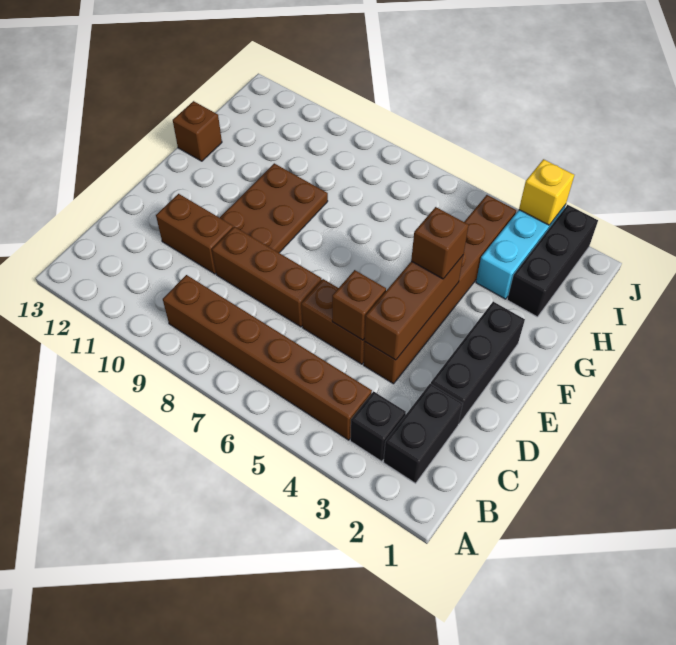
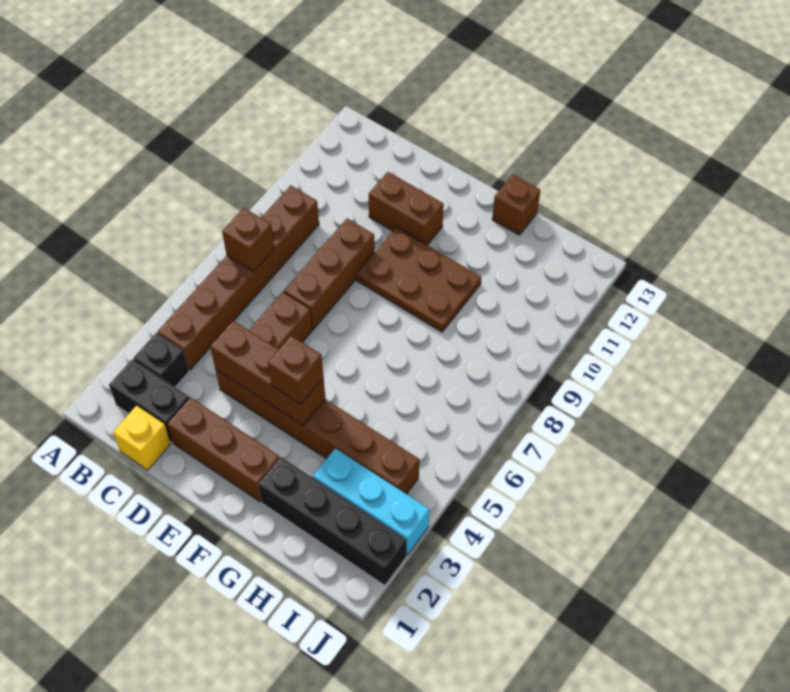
black 1x3 brick [431,302,525,424] -> brown 1x3 brick [167,397,280,502]
brown 1x1 brick [332,270,386,340] -> brown 1x1 brick moved to [222,208,274,272]
brown 1x2 brick [156,194,233,274] -> brown 1x2 brick turned to [369,172,444,245]
black 1x3 brick [507,205,598,317] -> black 1x4 brick [258,457,407,585]
yellow 1x1 brick [519,159,574,225] -> yellow 1x1 brick moved to [113,406,171,470]

